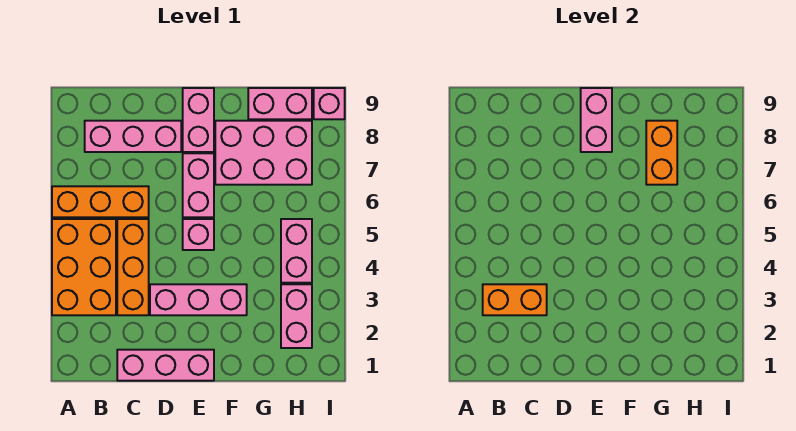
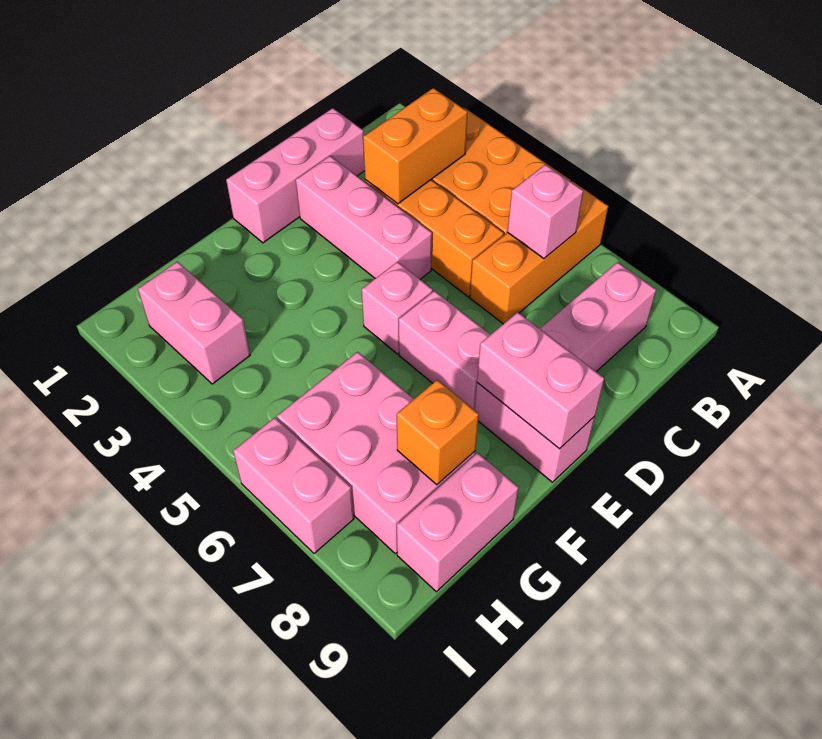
pink 1x3 brick [150,284,247,315] -> pink 1x3 brick turned to [296,156,432,279]
pink 2x3 brick [215,121,312,185] -> pink 2x3 brick turned to [277,352,475,553]
orange 1x2 brick [646,121,677,185] -> orange 1x1 brick [397,380,479,485]
pink 1x2 brick [281,219,312,283] -> pink 1x2 brick moved to [233,418,354,553]
pink 1x1 brick [314,88,345,119] -> pink 1x1 brick moved to [508,165,583,258]

